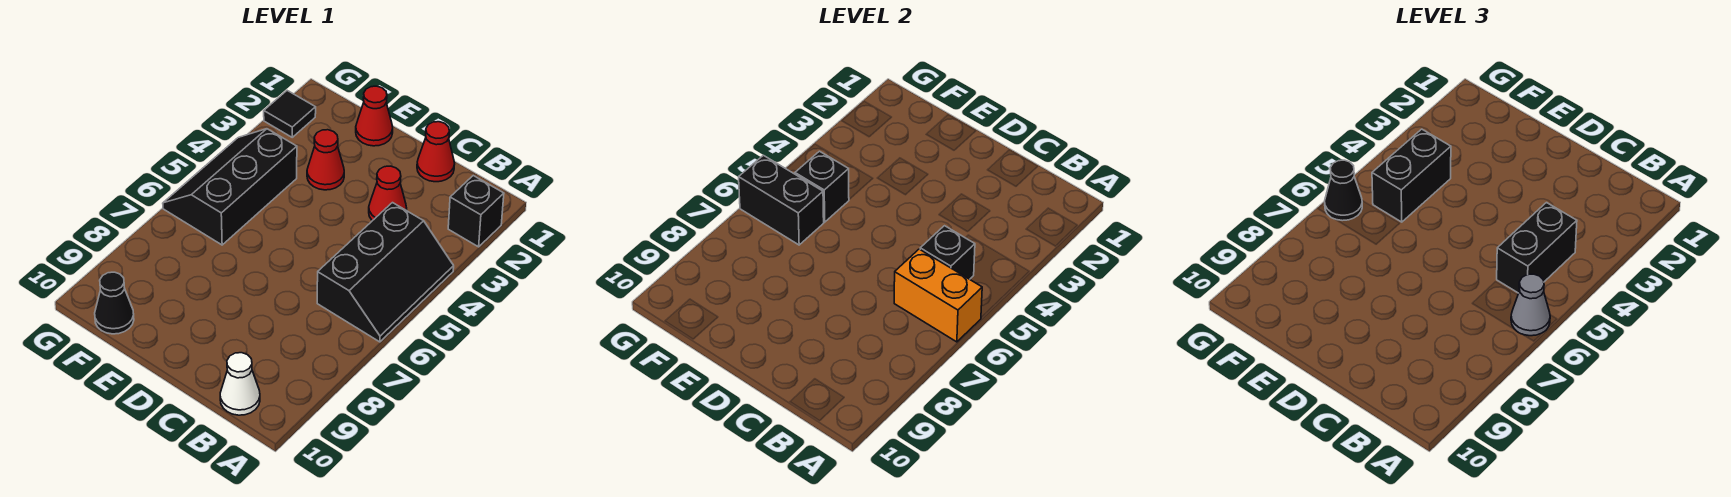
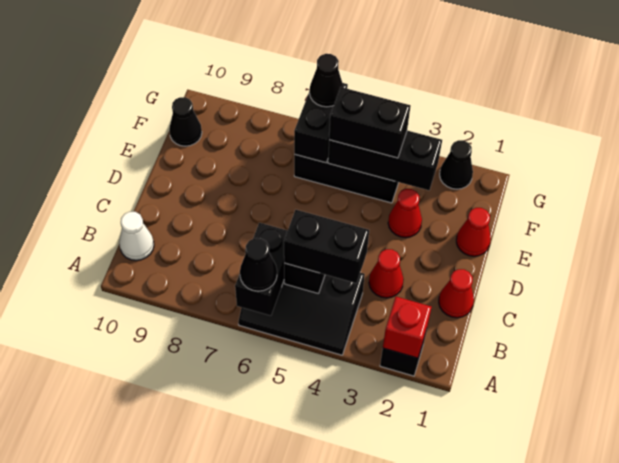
none -> red 1x1 brick [383,297,431,358]
orange 1x2 brick [894,249,982,342] -> black 1x2 brick [235,223,288,316]
grey 1x1 cone [1511,274,1550,336] -> black 1x1 cone [240,238,277,291]
black 1x1 brick [795,151,849,222] -> black 1x3 brick [328,131,442,190]
black 1x1 tile [264,91,316,137] -> black 1x1 cone [440,140,473,189]

